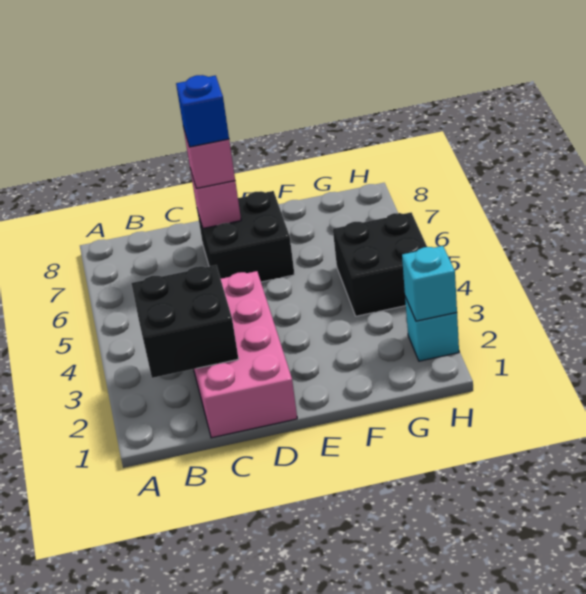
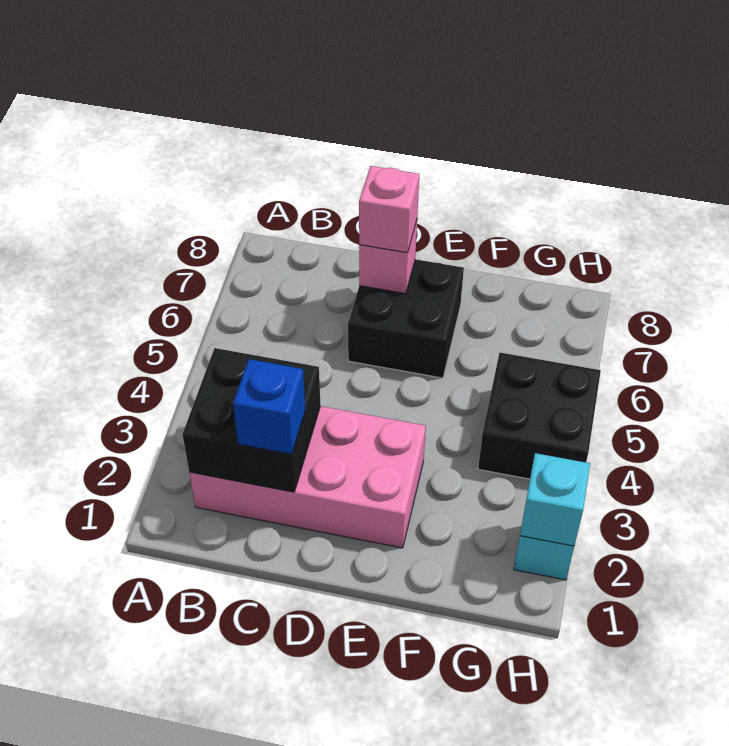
pink 2x4 brick [194,271,297,438] -> pink 2x4 brick turned to [189,406,426,548]
blue 1x1 brick [176,75,229,147] -> blue 1x1 brick moved to [233,359,305,454]

